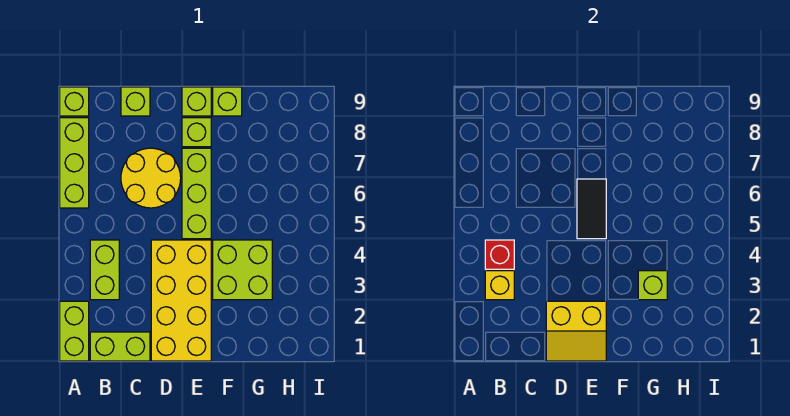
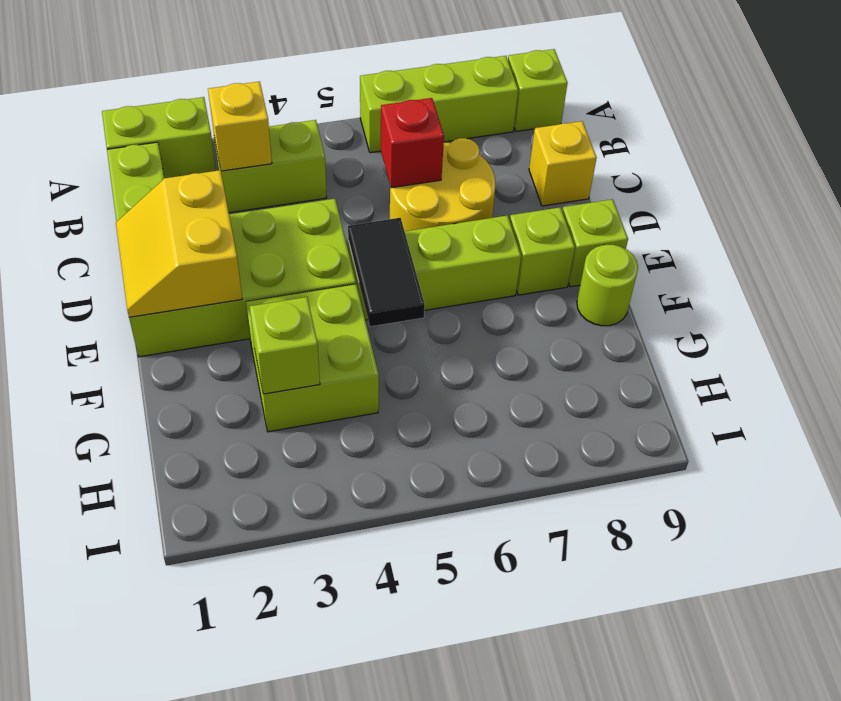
red 1x1 brick [485,240,514,269] -> red 1x1 brick moved to [381,98,444,188]
lime 1x1 brick [121,87,150,116] -> yellow 1x1 brick [529,121,597,206]
yellow 2x4 brick [151,240,211,361] -> lime 2x4 brick [129,199,356,357]
black 1x2 tile [577,179,606,239] -> black 1x2 tile turned to [348,218,425,326]
lime 1x1 brick [213,87,242,116] -> lime 1x1 round brick [577,245,638,326]

